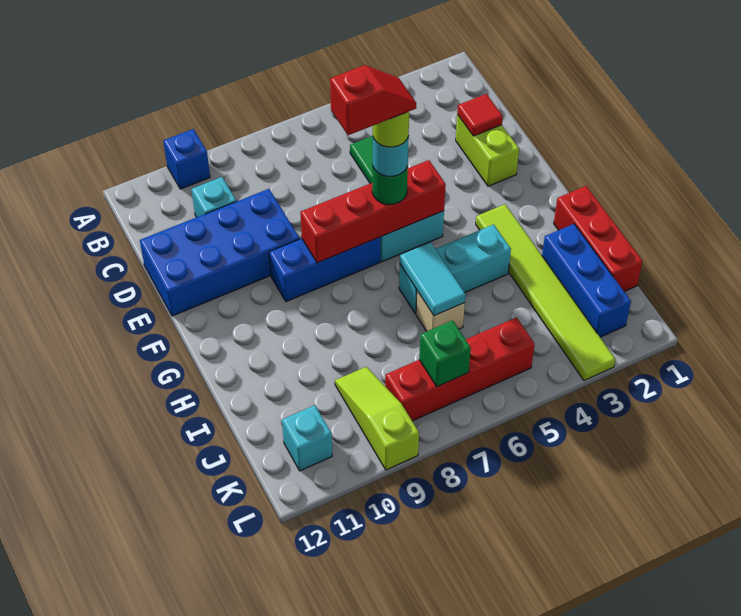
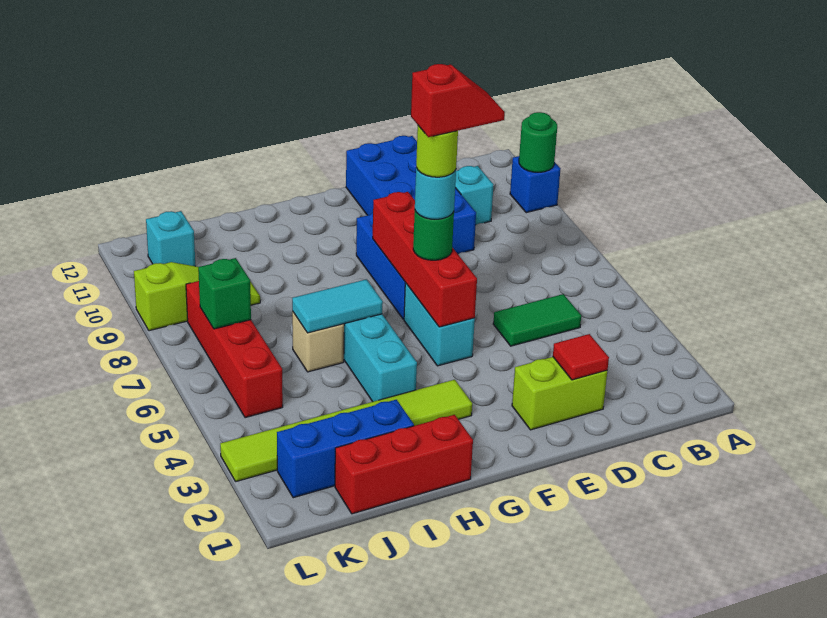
none -> green 1x1 round brick [519,112,557,172]
red 1x2 slope [330,65,416,135] -> red 1x2 slope turned to [411,64,505,137]

